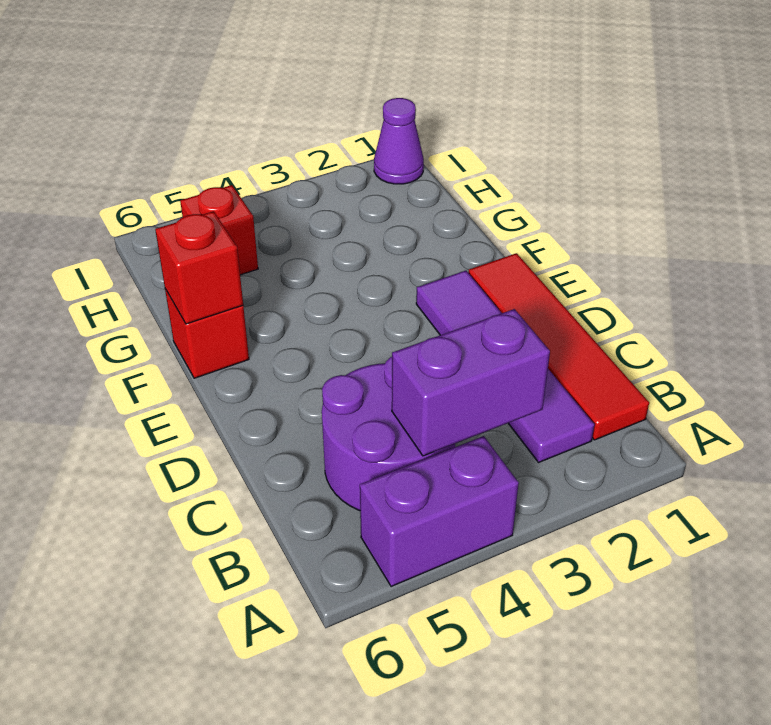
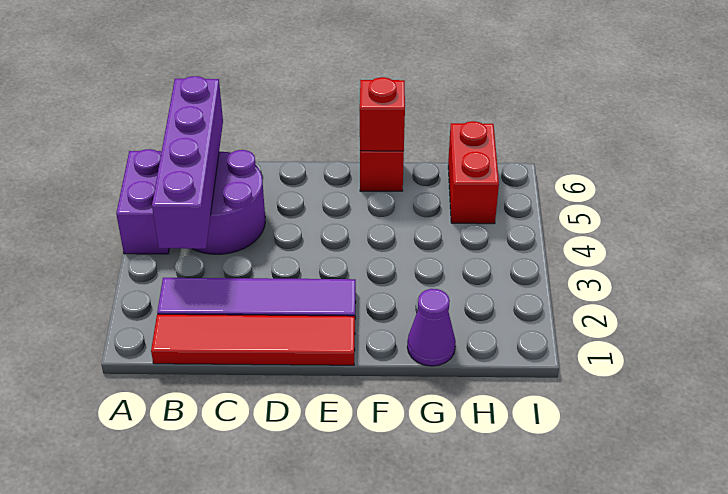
purple 1x2 brick [392,309,550,456] -> purple 1x4 brick [152,76,223,249]
red 1x1 brick [180,185,258,275] -> red 1x2 brick [448,121,499,224]
purple 1x1 cone [374,98,424,184] -> purple 1x1 cone moved to [407,289,456,366]

